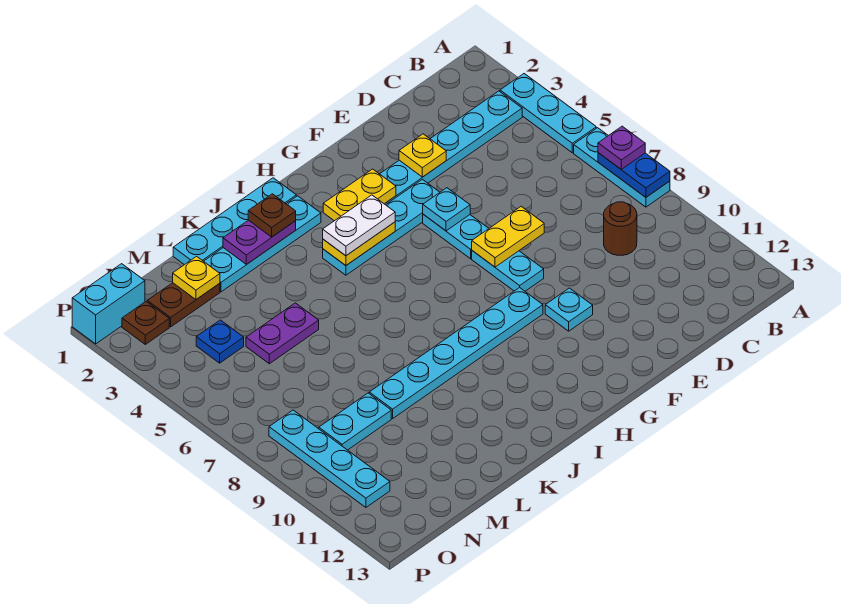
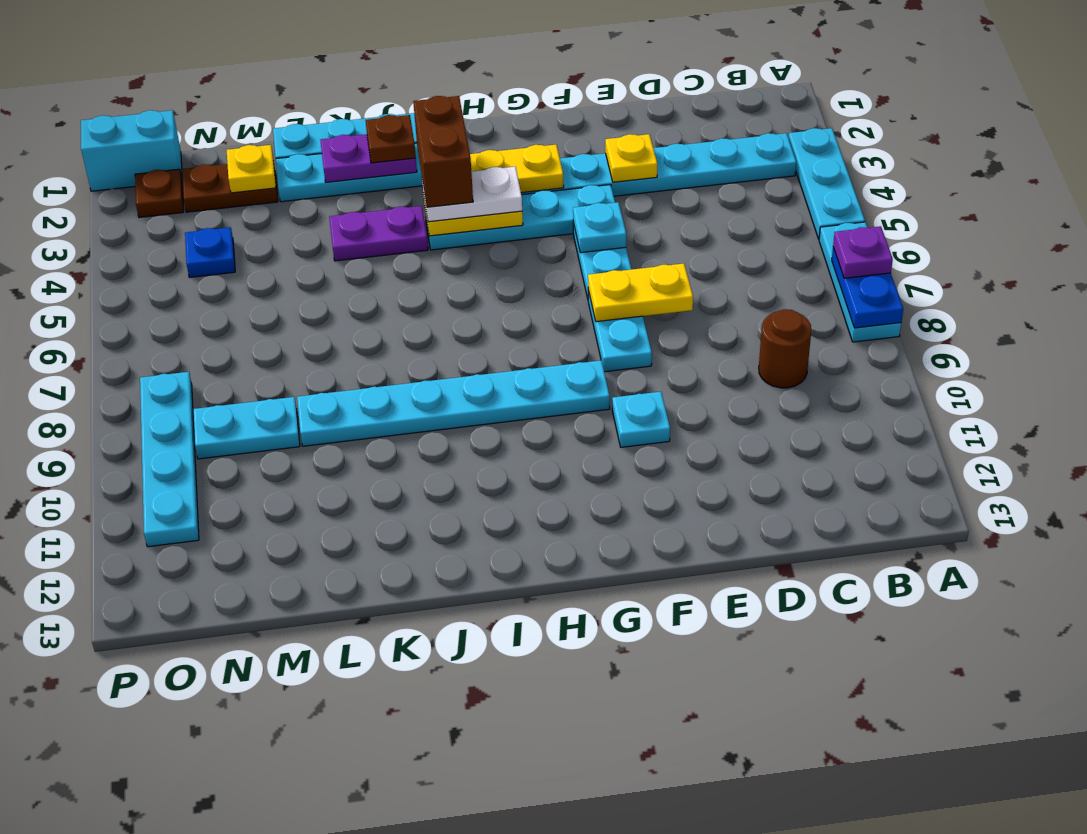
none -> brown 1x2 brick [413,96,473,207]
purple 1x2 plate [246,303,319,364] -> purple 1x2 plate moved to [329,206,428,261]

